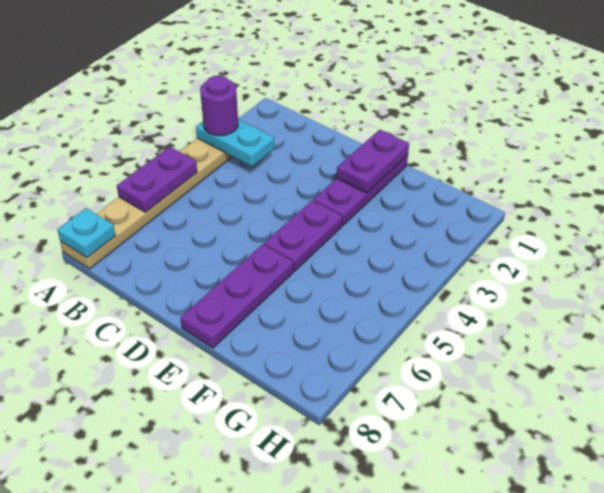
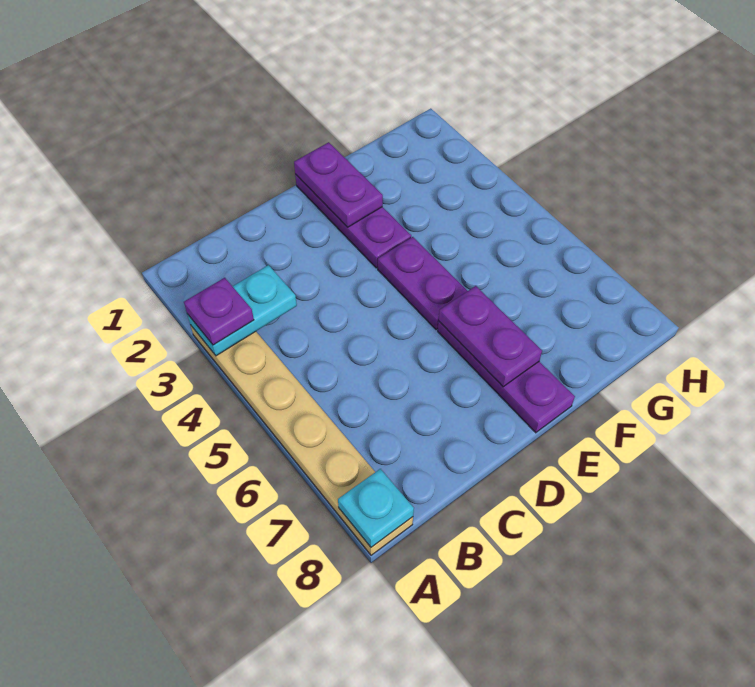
purple 1x1 round brick [200,75,238,136] -> purple 1x1 plate [184,278,254,345]
purple 1x2 plate [117,147,197,212] -> purple 1x2 plate moved to [439,286,542,387]

